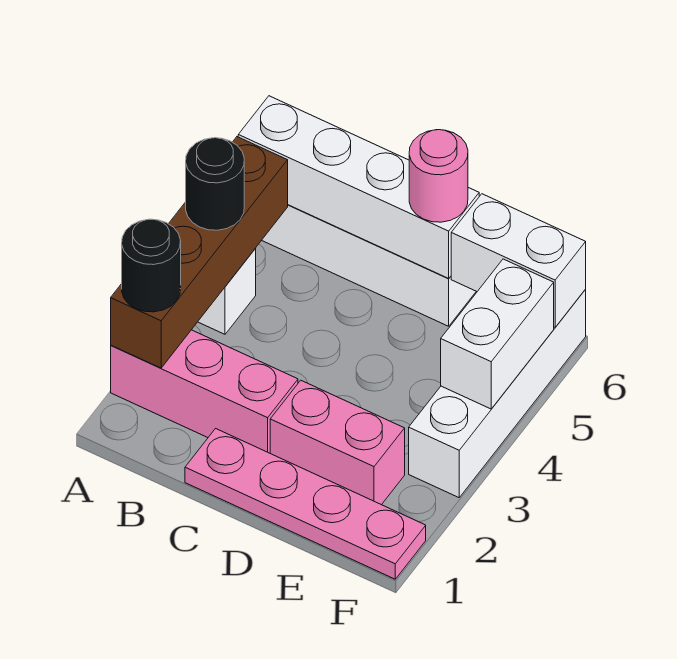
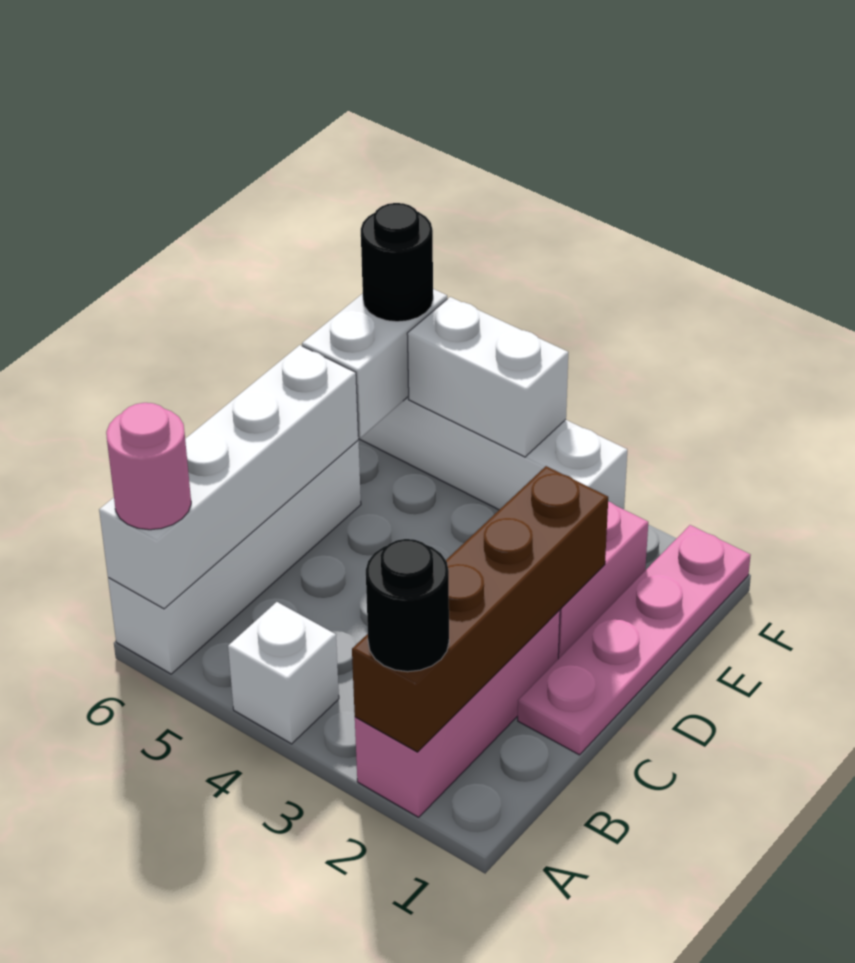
brown 1x4 brick [111,137,288,368] -> brown 1x4 brick turned to [352,466,608,752]
black 1x1 round brick [186,138,244,230] -> black 1x1 round brick moved to [361,203,433,322]
pink 1x1 round brick [409,130,468,222] -> pink 1x1 round brick moved to [106,403,191,530]

